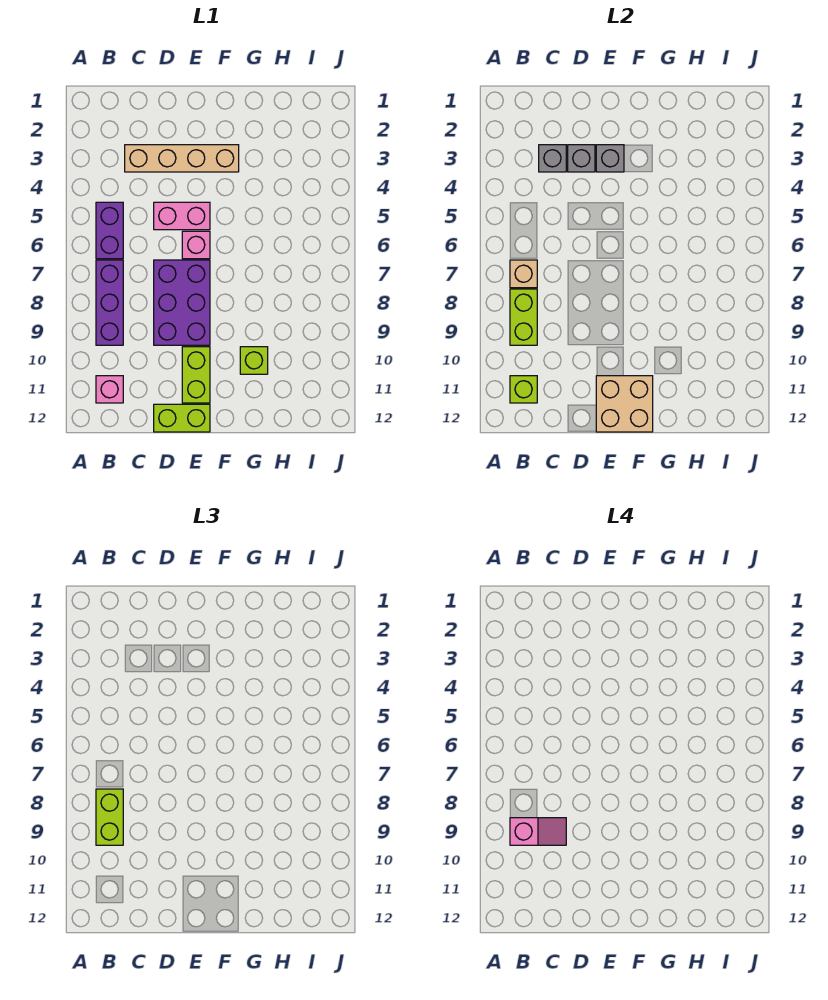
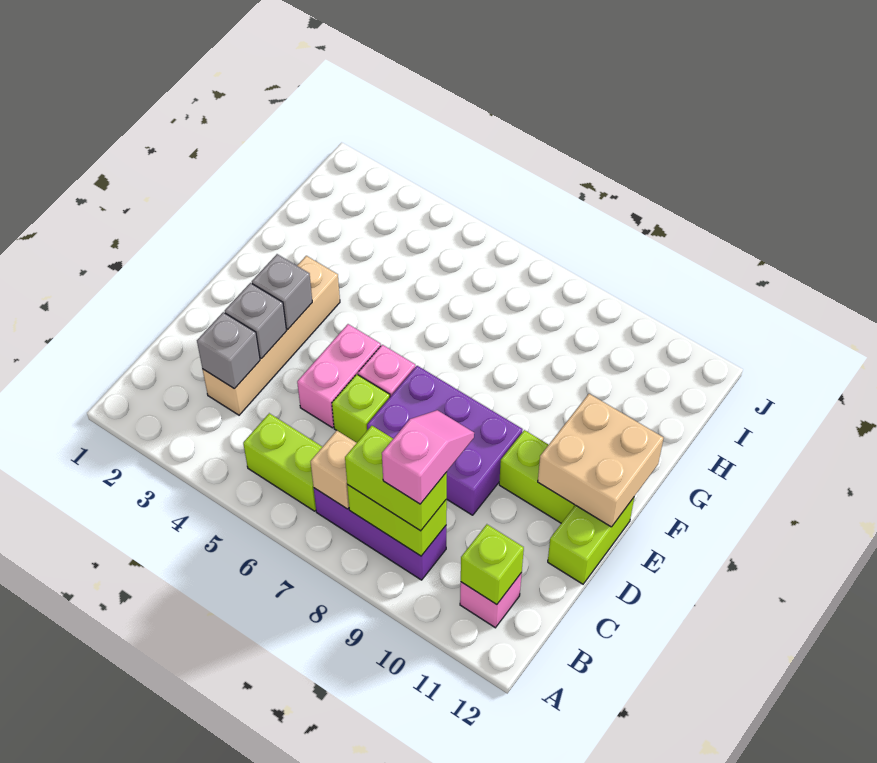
purple 1x2 brick [96,202,123,259] -> lime 1x2 brick [243,413,322,511]
lime 1x1 brick [240,347,268,374] -> lime 1x1 brick moved to [332,374,390,443]

